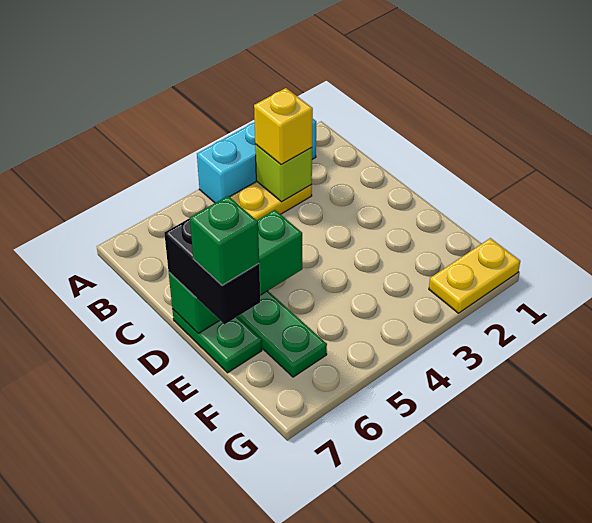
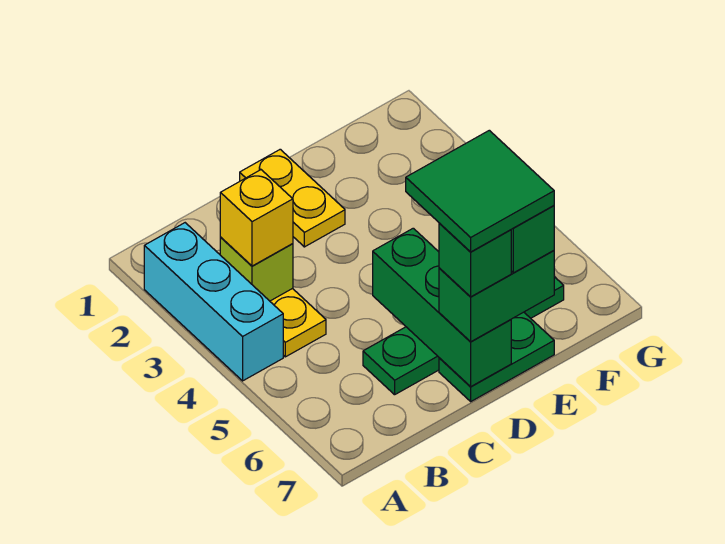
none -> green 2x2 tile [406,130,554,252]
black 1x2 brick [164,218,260,324] -> green 1x2 brick [439,251,554,342]
none -> green 1x1 brick [439,223,511,297]
yellow 1x2 plate [429,238,520,313] -> yellow 1x2 plate moved to [240,149,345,247]

